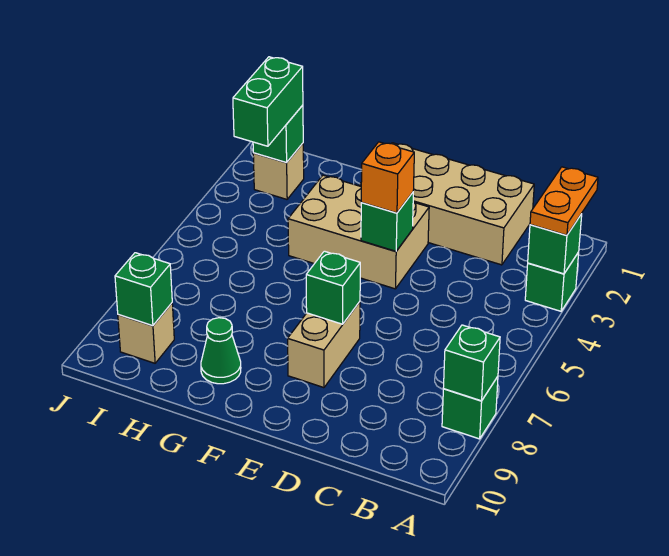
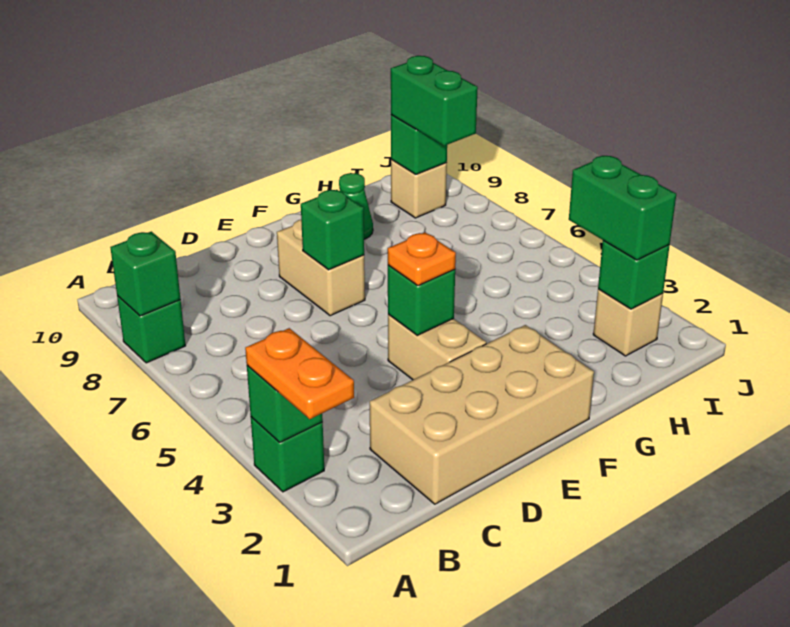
tan 2x3 brick [288,175,429,289] -> tan 1x2 brick [388,314,486,380]
orange 1x1 brick [361,142,414,213] -> orange 1x1 plate [388,232,456,286]
none -> green 1x2 brick [391,56,478,146]

